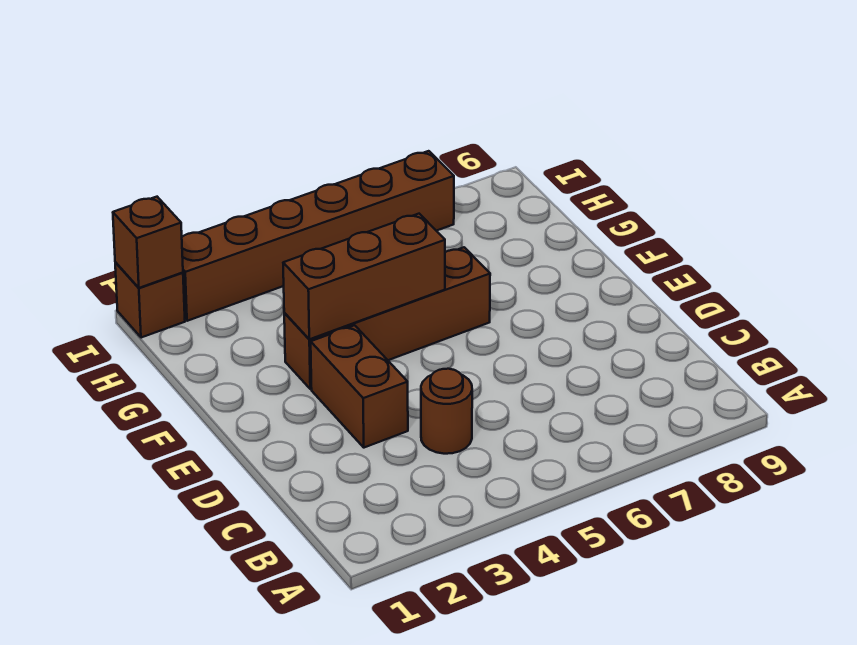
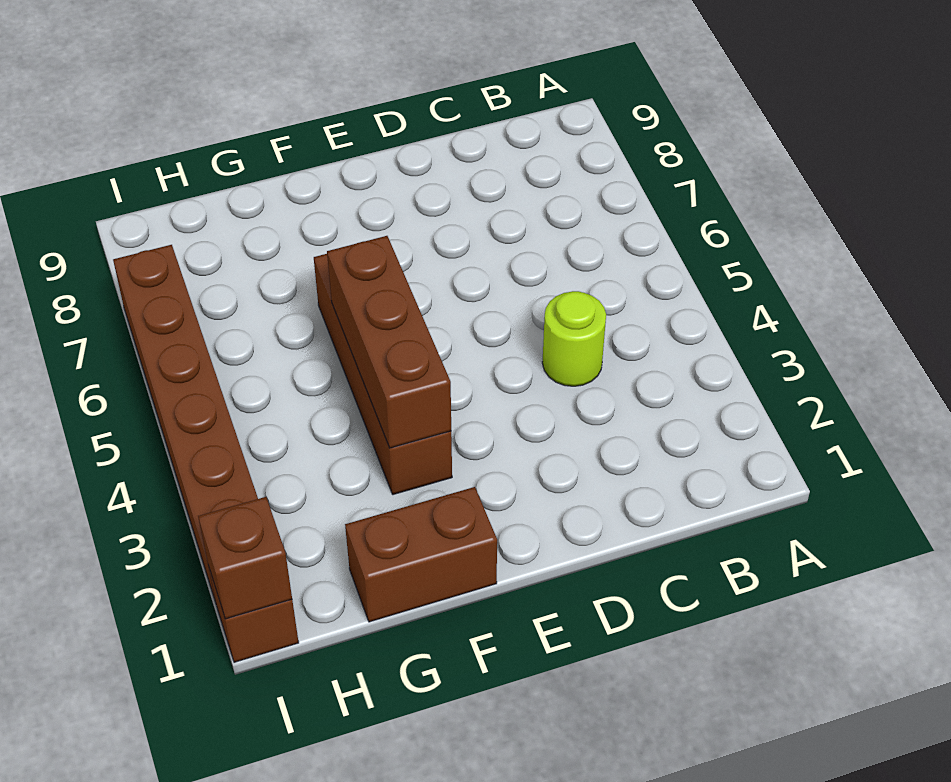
brown 1x1 round brick [421,369,472,454] -> lime 1x1 round brick [542,291,606,386]
brown 1x2 brick [311,325,408,448] -> brown 1x2 brick moved to [345,487,497,622]

